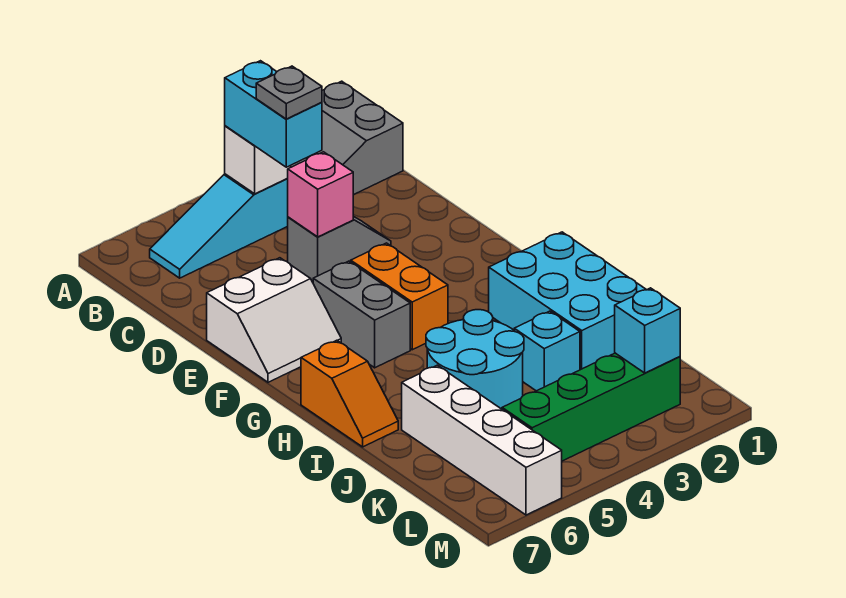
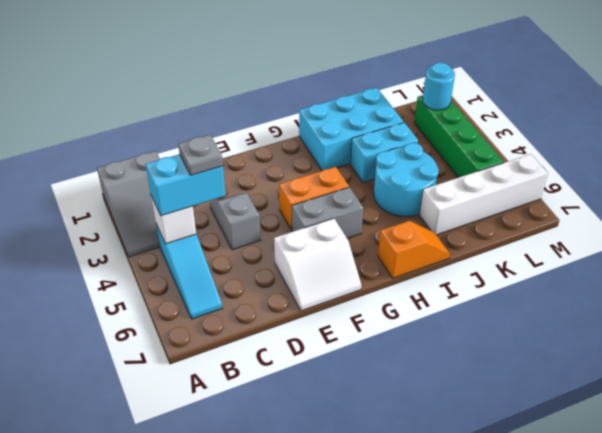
pink 1x1 brick [288,152,353,237] -> none
white 2x2 slope [207,258,341,382] -> white 2x2 slope turned to [274,218,361,311]
cyan 1x1 brick [514,311,580,391] -> cyan 1x2 brick [350,123,418,183]
cyan 1x1 brick [615,288,680,373] -> cyan 1x1 round brick [423,63,455,110]

